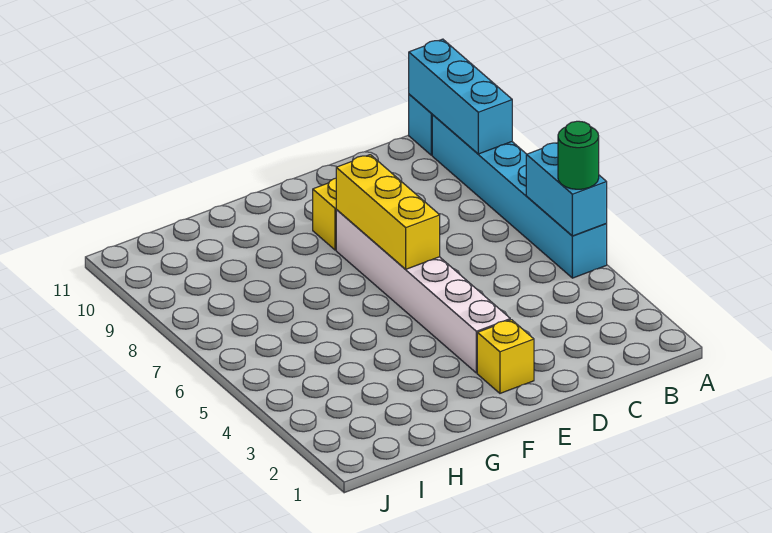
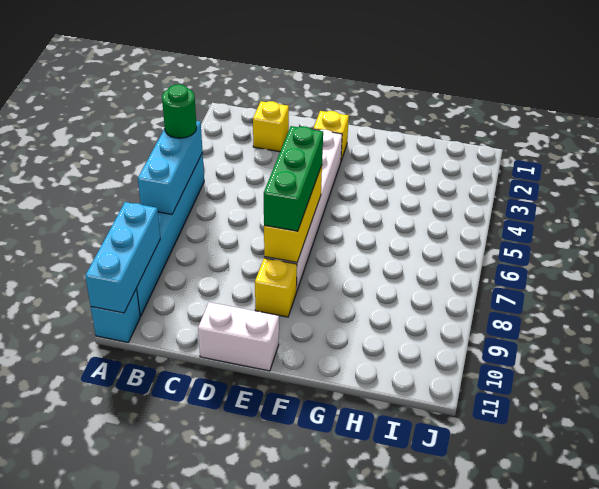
cyan 1x2 brick [526,143,607,236] -> cyan 1x3 brick [138,121,203,214]
none -> yellow 1x1 brick [253,101,289,152]
none -> white 1x2 brick [198,302,279,371]
none -> green 1x3 brick [264,126,323,231]

